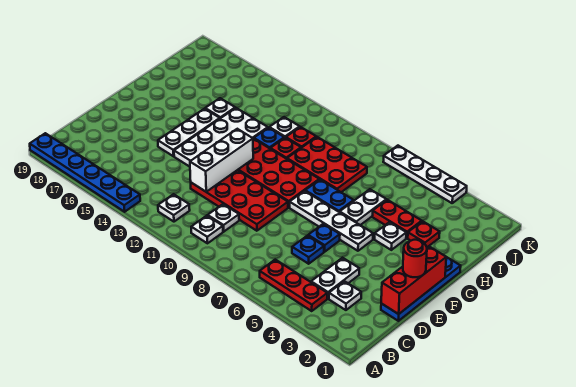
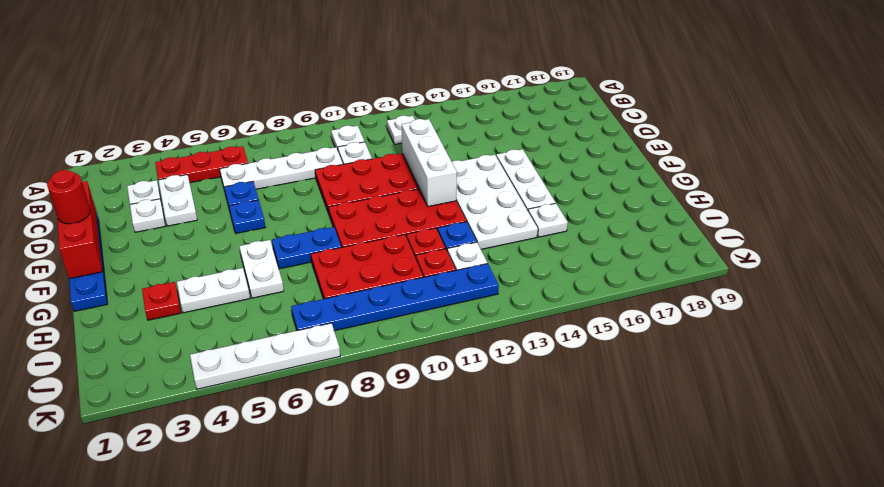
blue 1x6 plate [30,133,140,212] -> blue 1x6 plate moved to [291,263,499,331]
white 1x4 plate [290,191,373,251] -> white 1x4 plate moved to [220,147,343,190]
white 1x1 plate [375,222,406,250] -> white 1x1 plate moved to [130,199,165,232]
red 1x2 plate [372,200,422,238] -> white 1x2 plate [177,268,250,313]

